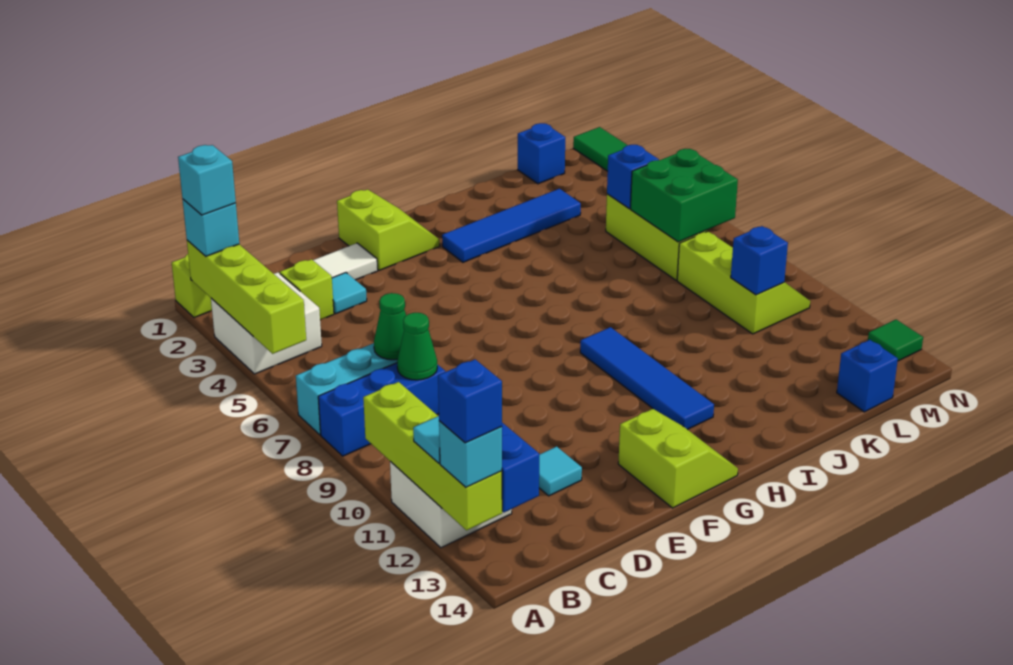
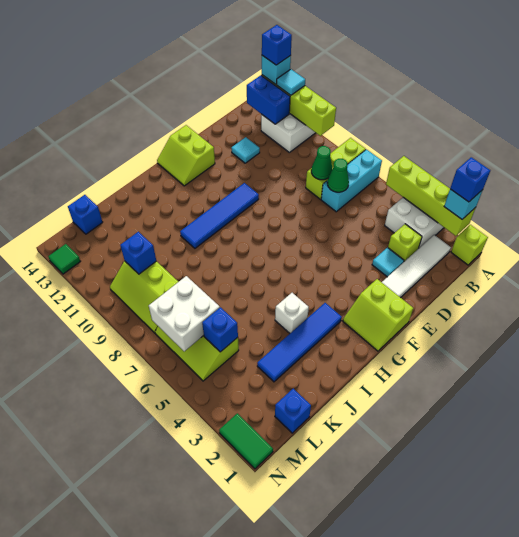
cyan 1x1 brick [178,145,236,215] -> blue 1x1 brick [450,157,490,202]
blue 1x3 brick [318,363,445,456] -> lime 1x3 brick [306,138,366,199]
blue 1x4 tile [580,327,714,430] -> blue 1x4 tile turned to [180,183,259,248]
none -> white 1x1 brick [275,293,309,333]
green 2x2 brick [631,149,738,242] -> white 2x2 brick [149,276,220,351]

